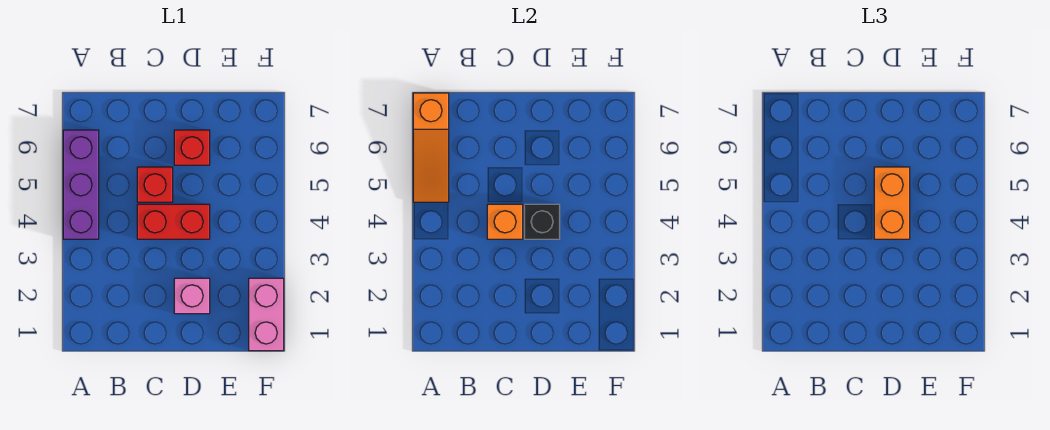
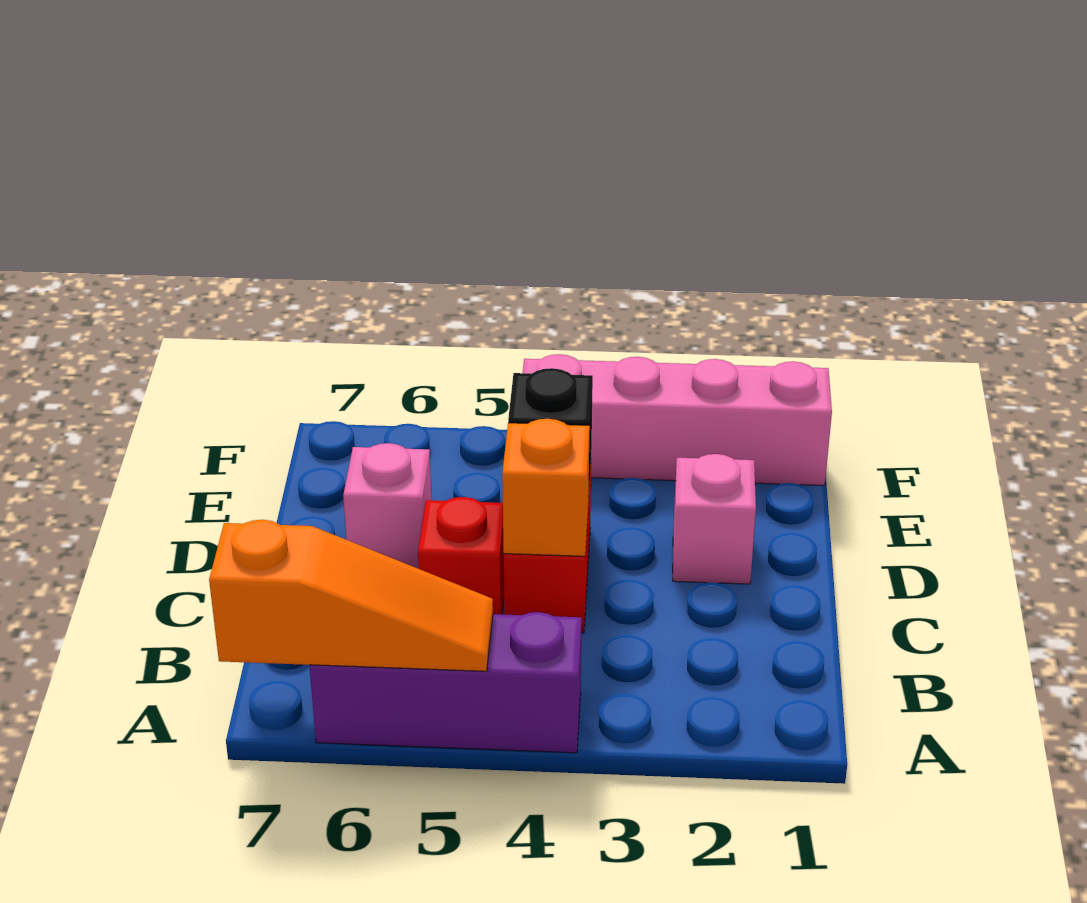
orange 1x2 brick [874,167,910,239] -> none
red 1x1 brick [174,130,210,165] -> pink 1x1 brick [343,443,431,569]
pink 1x2 brick [249,278,284,351] -> pink 1x4 brick [523,354,832,486]

